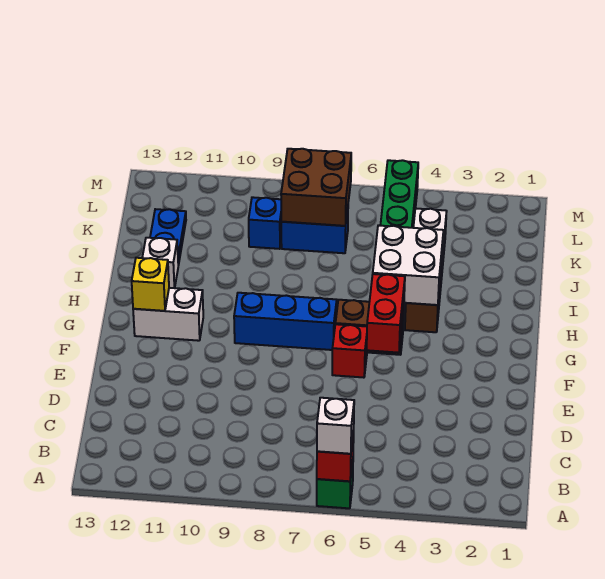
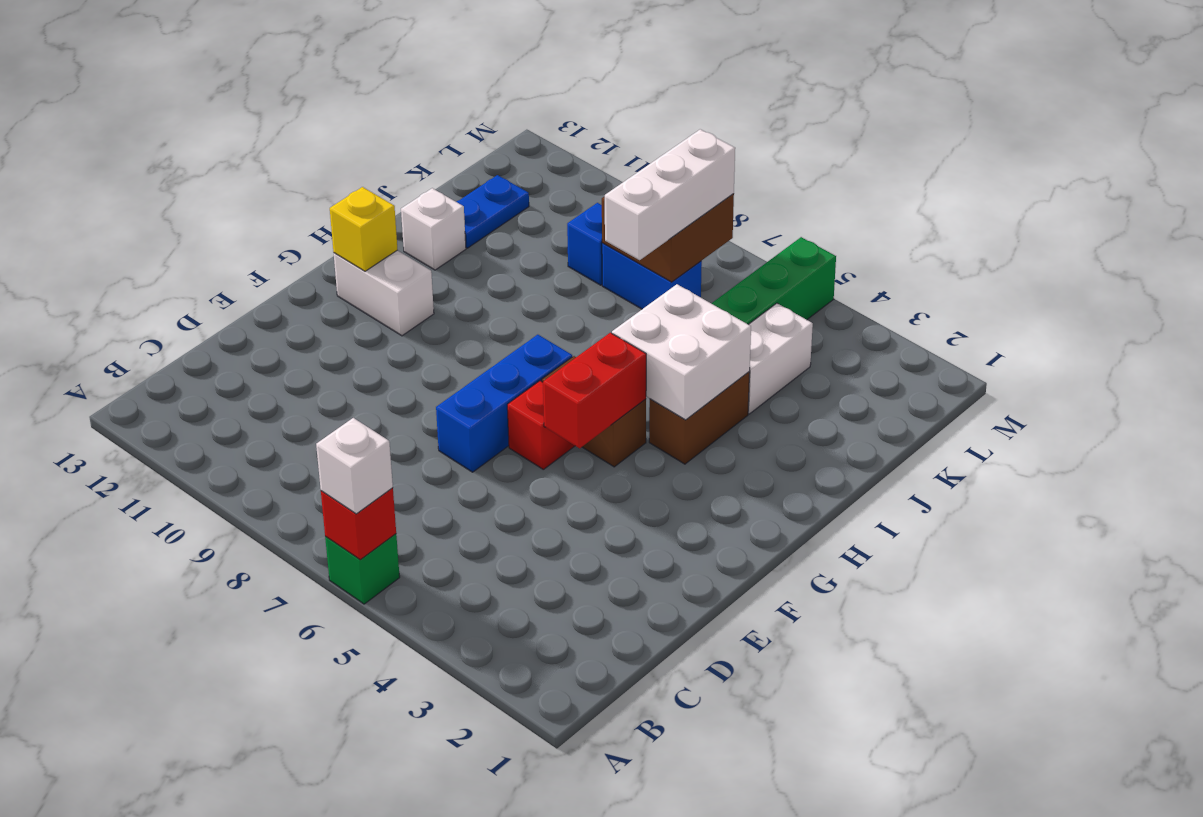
blue 1x3 brick [234,293,337,350] -> blue 1x3 brick turned to [436,335,572,472]
none -> white 1x3 brick [605,129,735,260]

